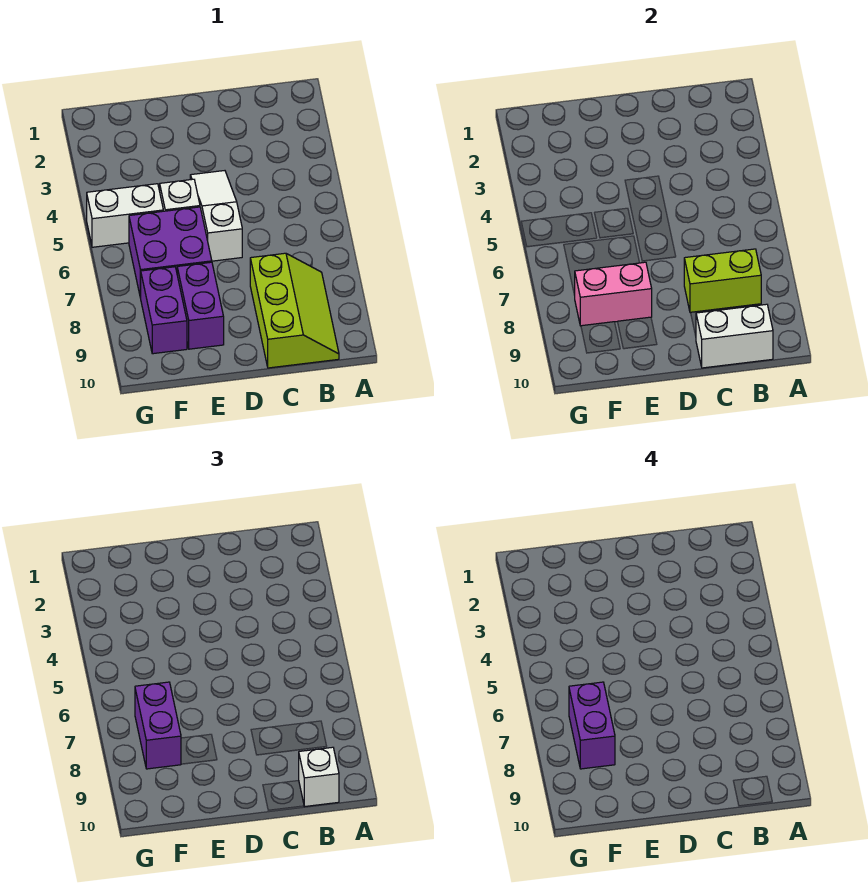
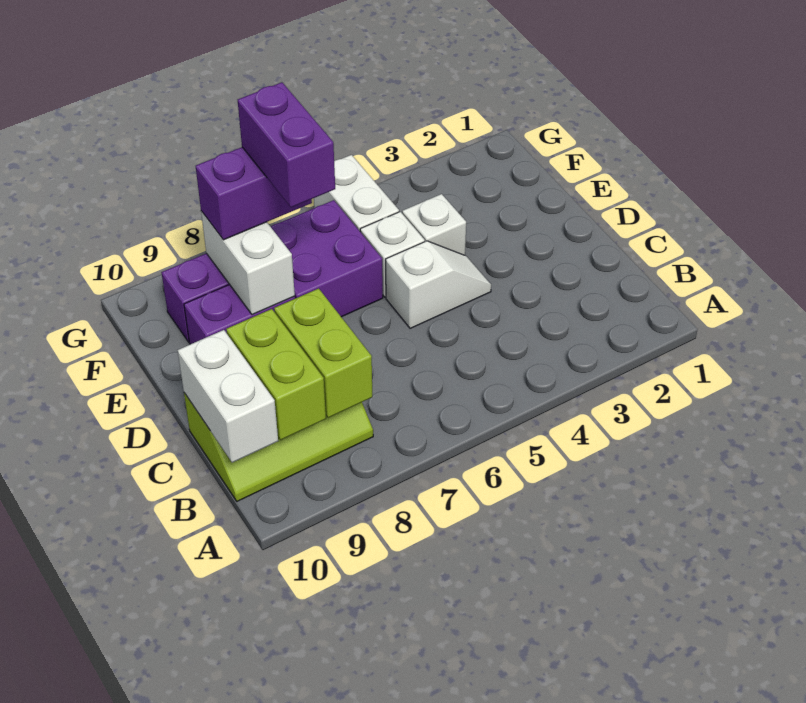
none -> lime 1x2 brick [226,309,326,440]
white 1x1 brick [299,747,339,807] -> white 1x1 brick moved to [402,194,466,255]
white 1x3 slope [190,171,242,261] -> white 1x2 slope [386,241,491,328]
pink 1x2 brick [575,262,652,326] -> white 1x2 brick [201,211,295,314]
purple 1x2 brick [569,682,615,769] -> purple 1x2 brick turned to [238,82,335,207]

